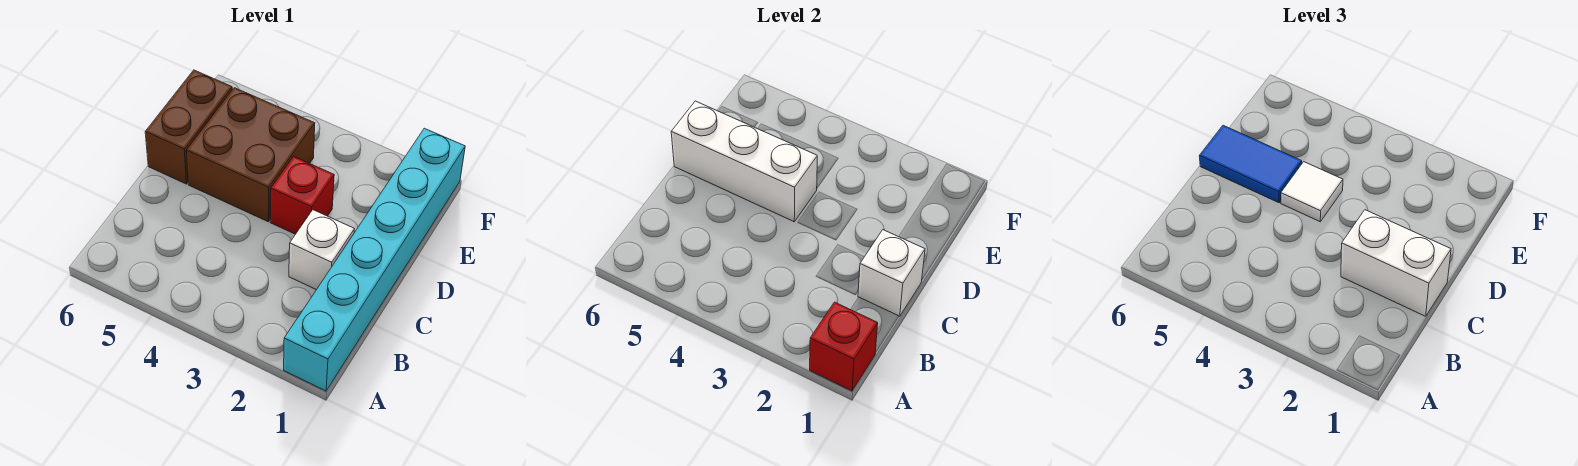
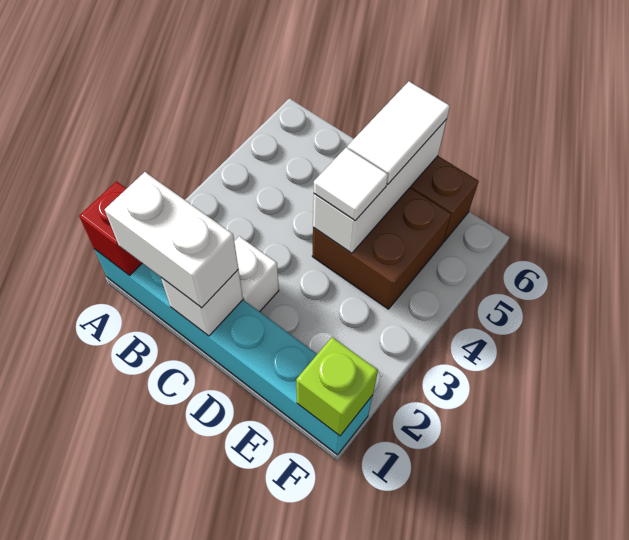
white 1x2 brick [1341,210,1451,316] -> white 1x2 brick turned to [105,172,238,308]
red 1x1 brick [270,157,334,234] -> none
blue 1x2 tile [1199,125,1302,203] -> white 1x2 tile [347,82,450,184]
none -> lime 1x1 brick [296,337,378,436]

